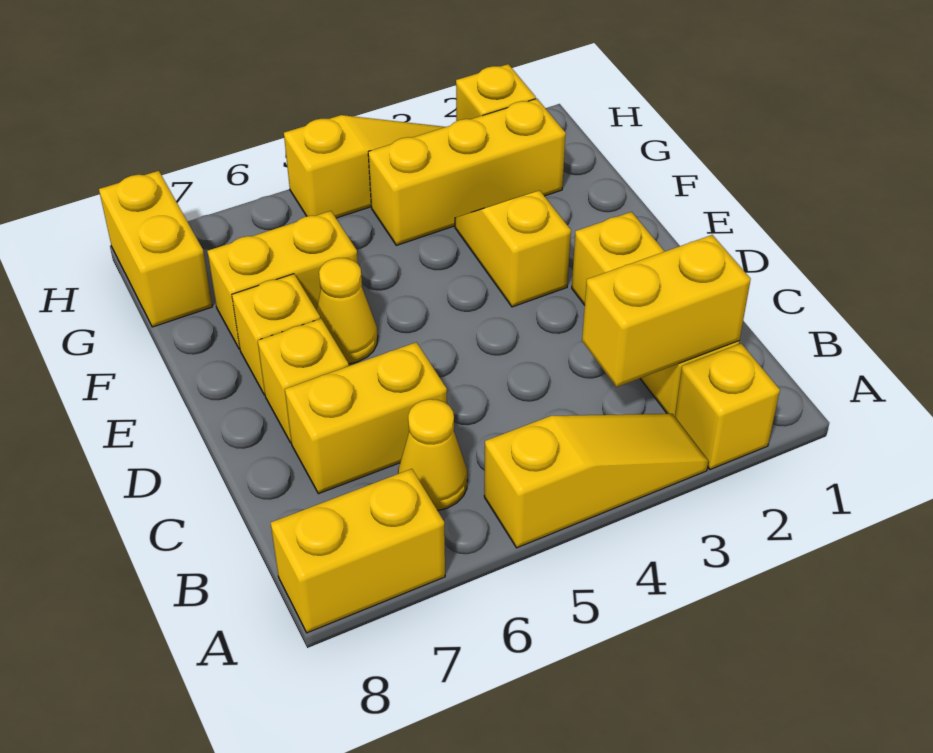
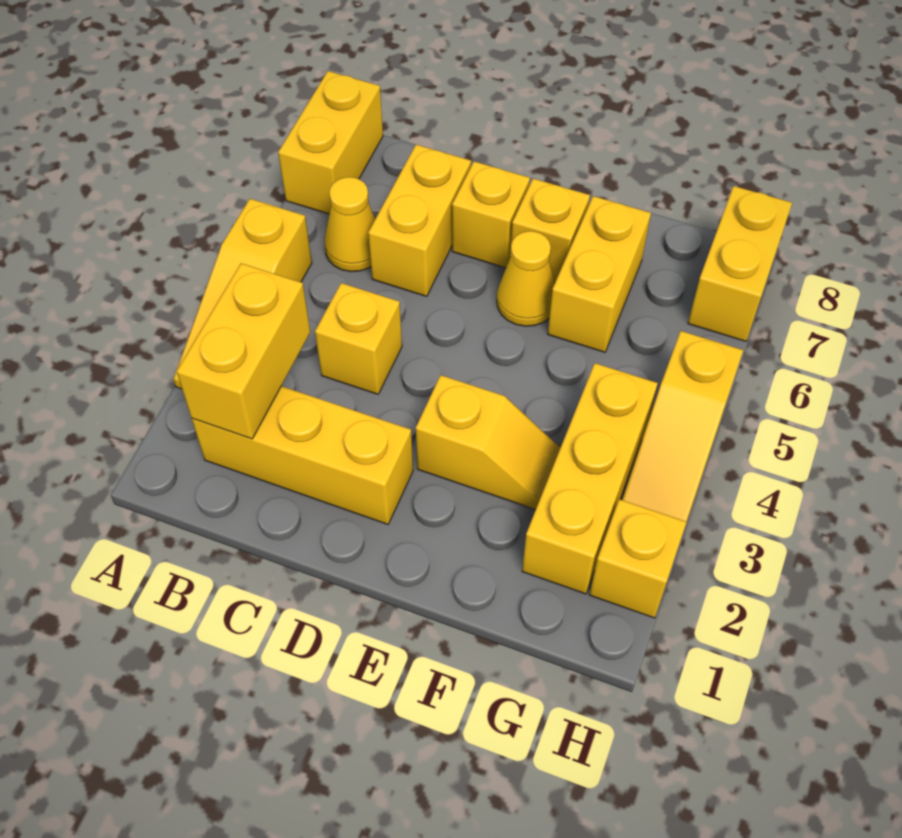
yellow 1x1 brick [675,344,780,469] -> yellow 1x1 brick moved to [315,283,402,394]
yellow 1x2 brick [99,171,212,327] -> yellow 1x2 brick turned to [688,186,792,341]

